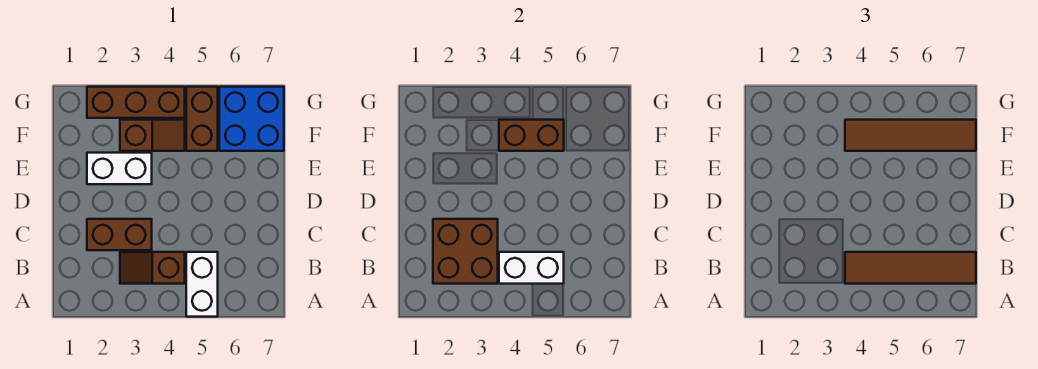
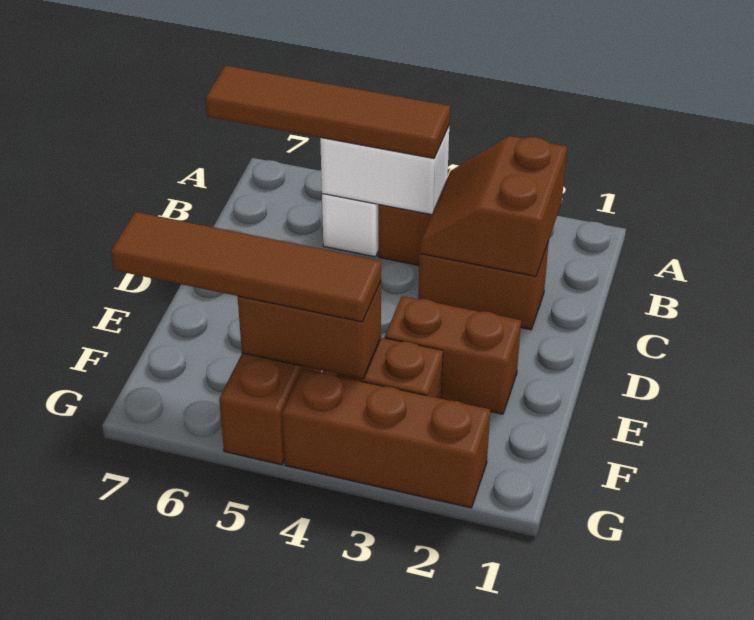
brown 2x2 brick [433,219,498,284] -> brown 2x2 slope [419,136,567,276]
white 1x2 brick [87,153,152,184] -> brown 1x2 brick [385,296,521,414]
blue 2x2 brick [219,87,284,151] -> none

